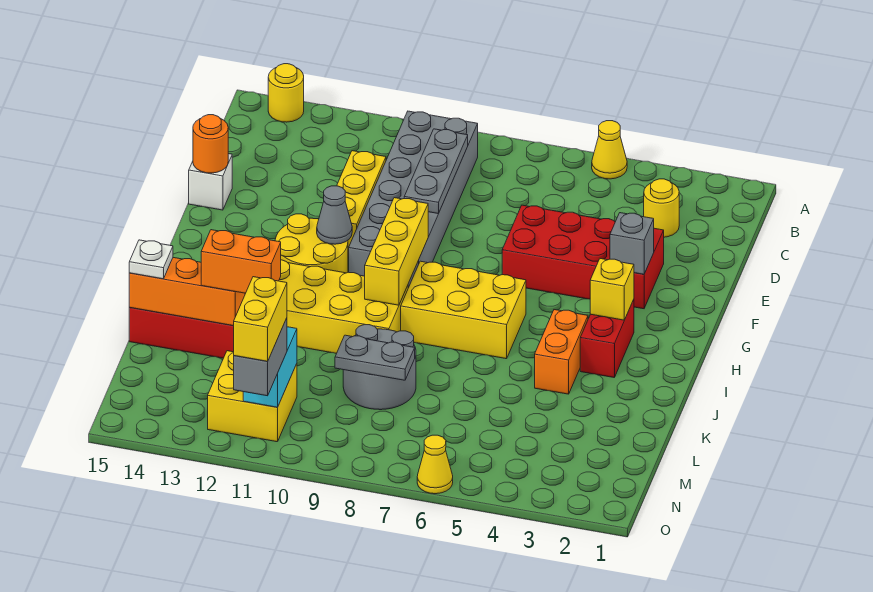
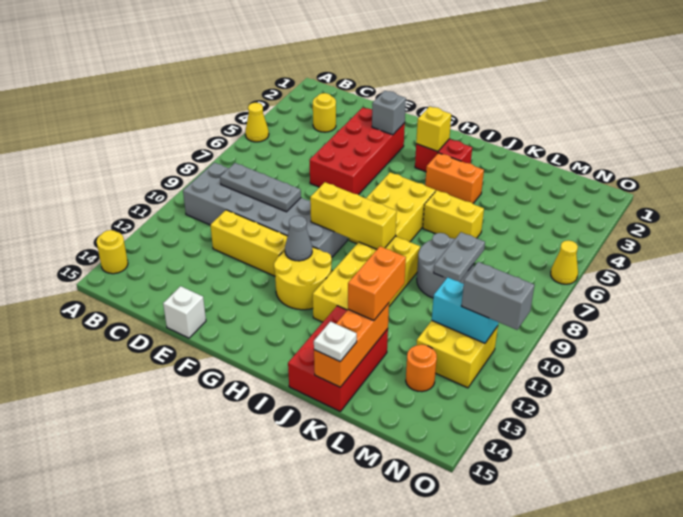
orange 1x1 round brick [193,115,228,173] -> orange 1x1 round brick moved to [406,345,437,391]
yellow 1x2 brick [234,277,287,361] -> yellow 1x2 brick moved to [423,190,484,239]

